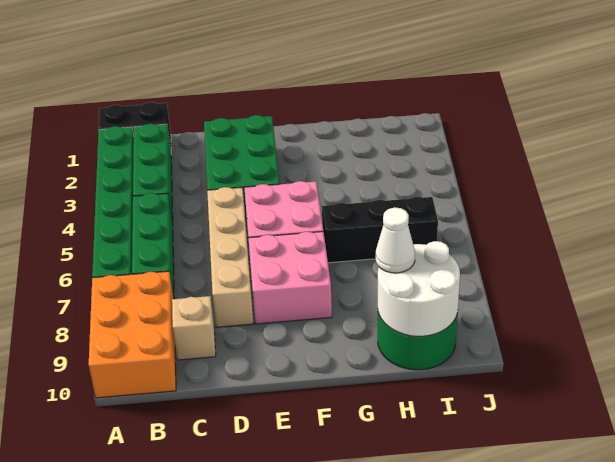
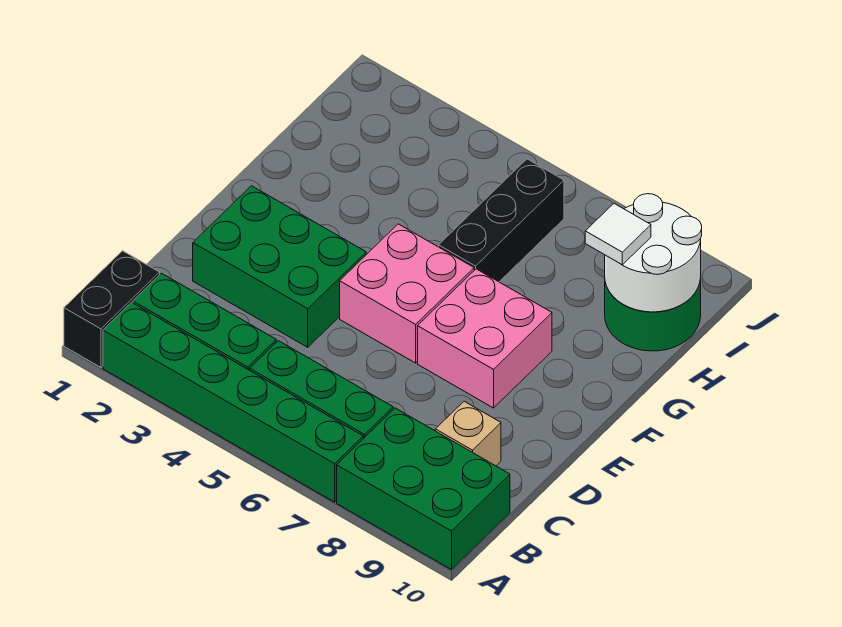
orange 2x3 brick [89,271,176,398] -> green 2x3 brick [337,408,510,570]
tan 1x4 brick [207,187,254,327] -> none
white 1x1 cone [376,207,415,273] -> white 1x1 tile [585,204,651,265]

